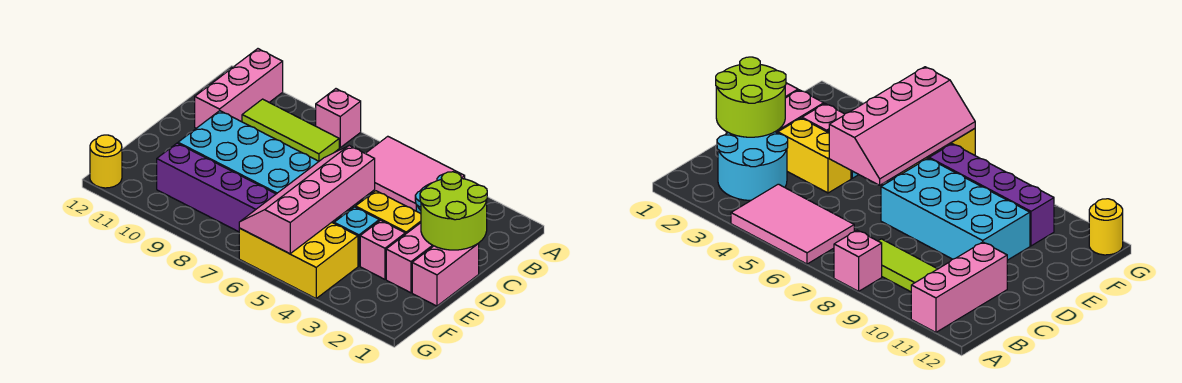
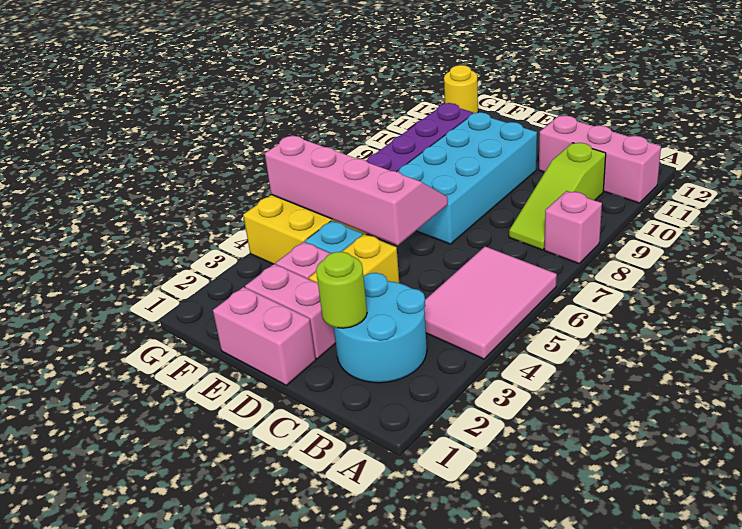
lime 1x3 tile [242,99,339,161] -> lime 1x3 slope [509,143,606,250]
lime 2x2 round brick [420,172,487,250] -> lime 1x1 round brick [316,252,367,328]

